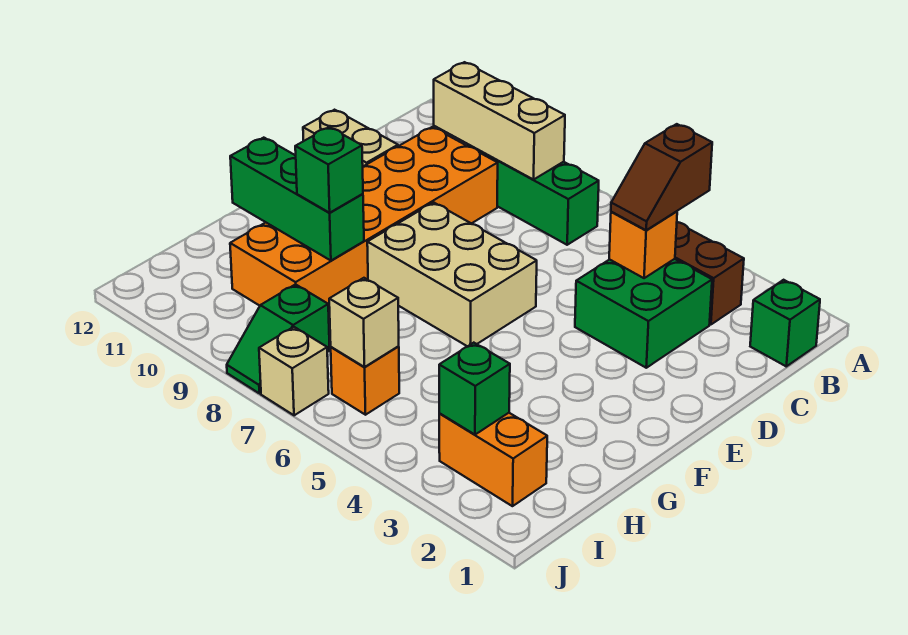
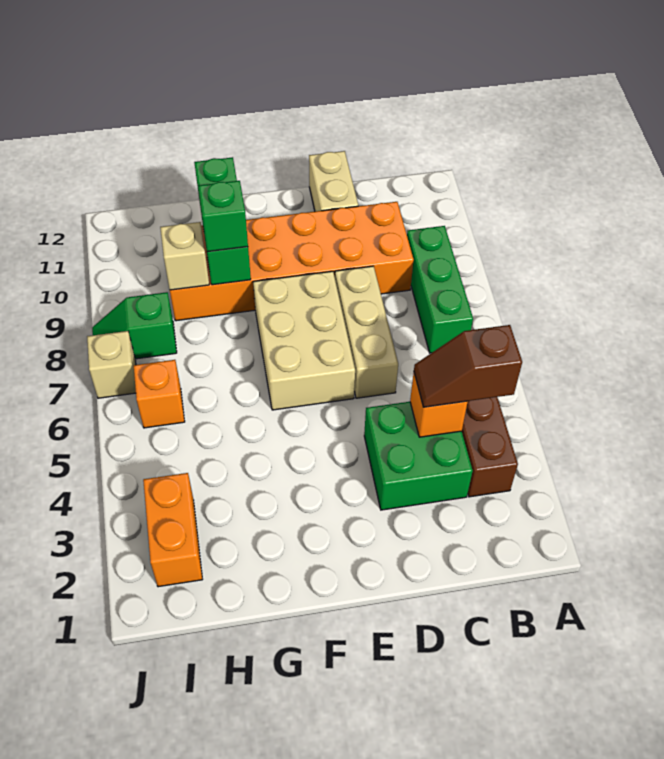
green 1x1 brick [750,280,820,366] -> none
tan 1x3 brick [434,62,565,180] -> tan 1x3 brick moved to [335,266,398,398]
green 1x1 brick [439,343,510,435] -> none
tan 1x1 brick [329,278,399,367] -> tan 1x1 brick moved to [160,222,209,290]

